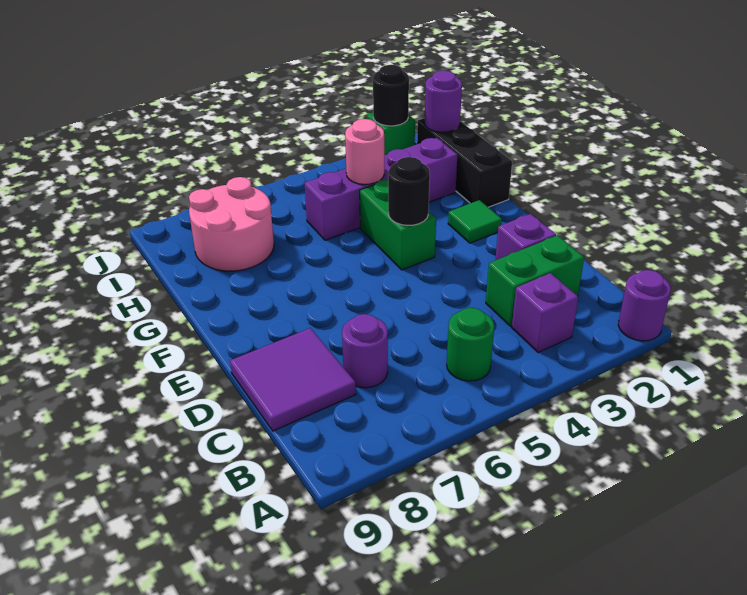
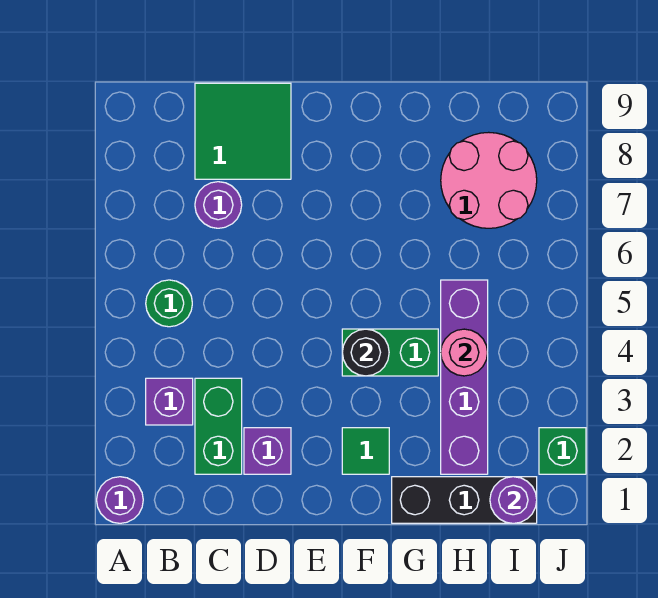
purple 2x2 tile [230,328,356,431] -> green 2x2 tile [195,83,291,179]
black 1x1 round brick [373,65,409,126] -> none

